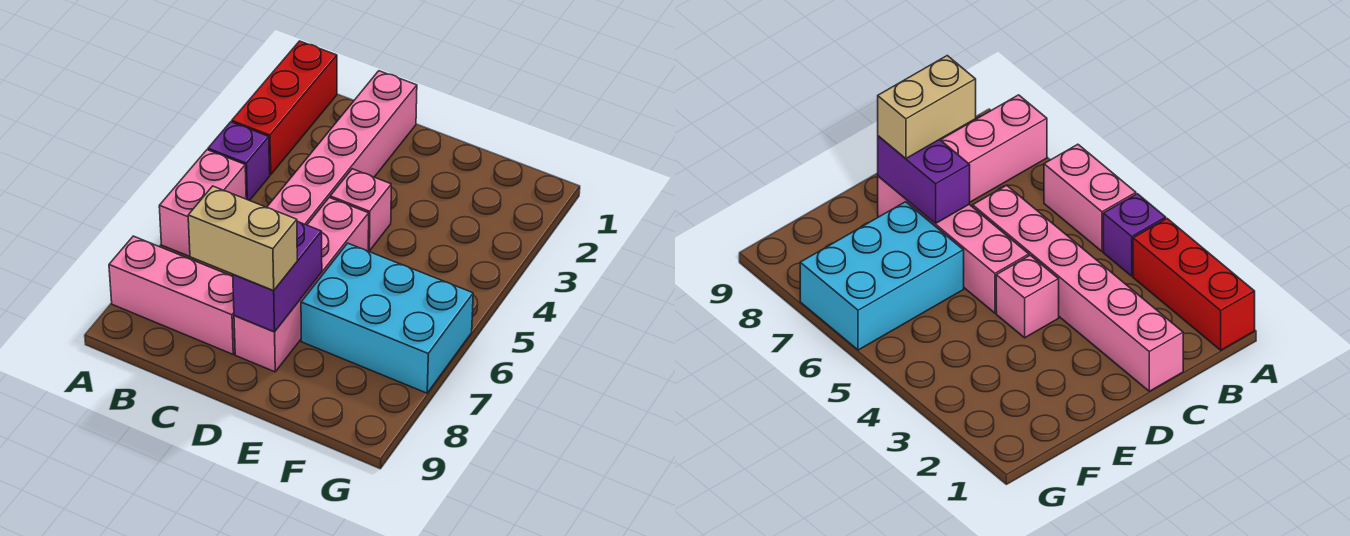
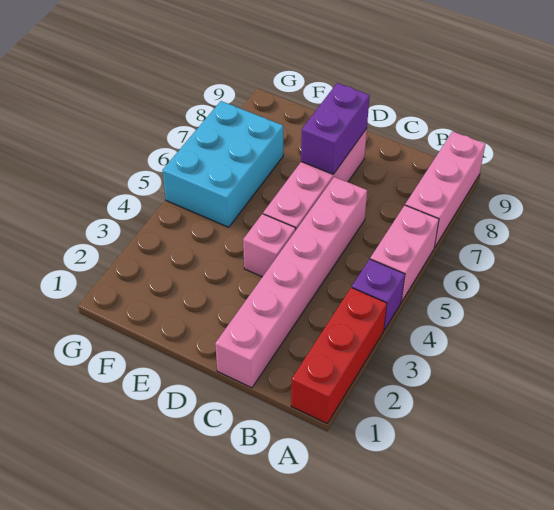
pink 1x3 brick [109,236,235,354] -> pink 1x3 brick turned to [405,131,485,248]
tan 1x2 brick [188,186,297,290] -> none
cyan 2x3 brick [301,243,473,393] -> cyan 2x3 brick turned to [163,101,283,227]

